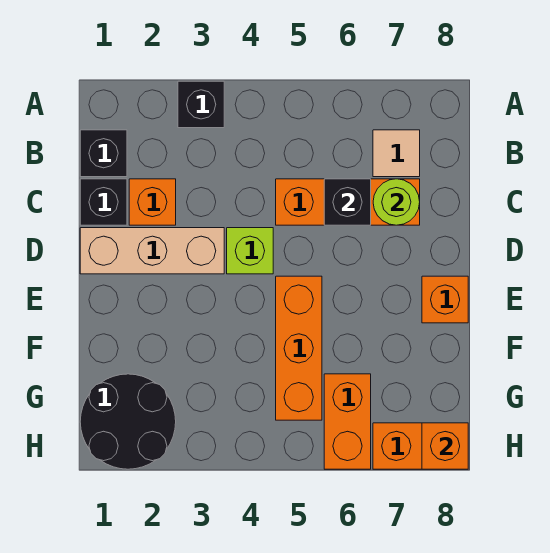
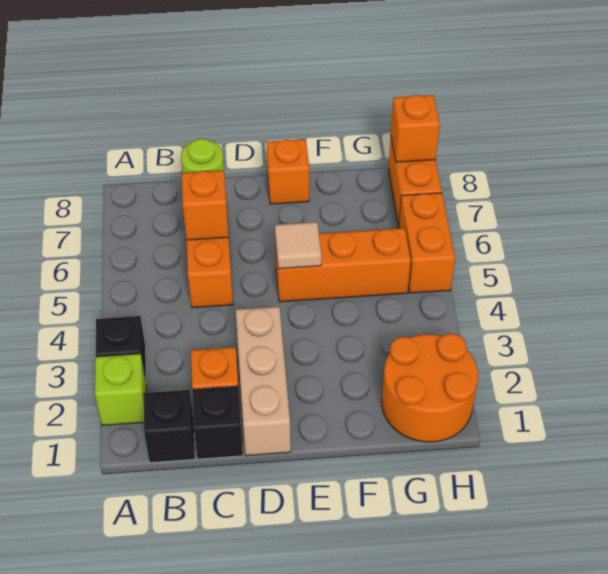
tan 1x1 tile [373,130,420,177] -> tan 1x1 tile moved to [275,222,321,269]
black 1x1 brick [324,179,371,225] -> orange 1x1 brick [181,170,229,240]
lime 1x1 brick [227,228,273,274] -> lime 1x1 brick moved to [95,354,146,425]
black 2x2 round brick [80,374,176,469] -> orange 2x2 round brick [382,333,478,442]
orange 1x2 brick [324,374,371,469] -> orange 1x2 brick turned to [399,193,455,293]

